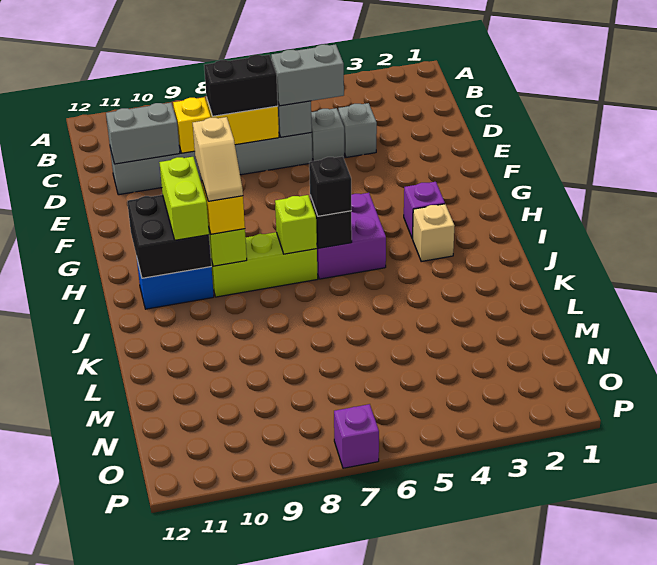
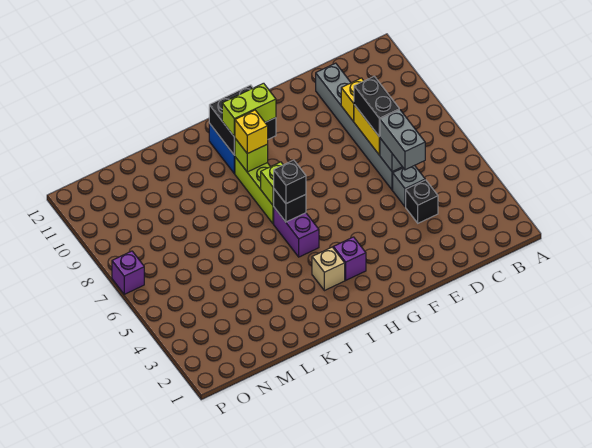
grey 1x1 brick [338,103,377,157] -> black 1x1 brick [406,180,438,223]
grey 1x2 brick [106,103,180,164] -> none
purple 2x2 brick [317,193,386,279] -> purple 1x2 brick [274,208,319,257]
tan 1x2 slope [193,117,243,201] -> none

